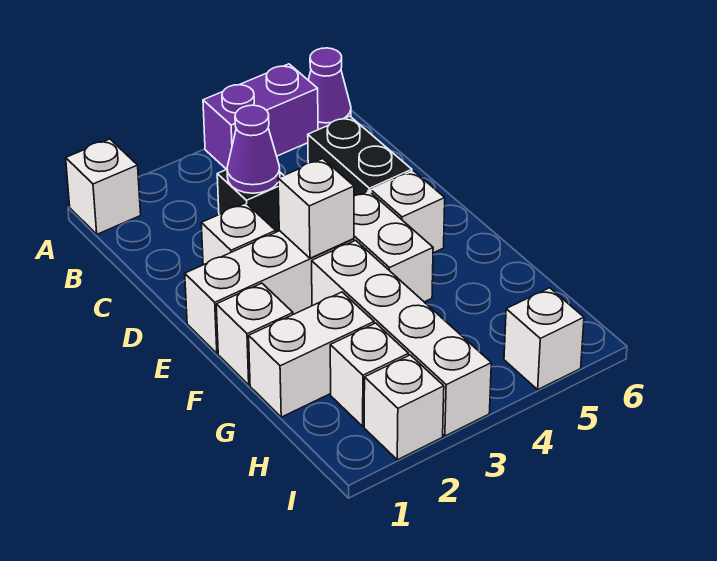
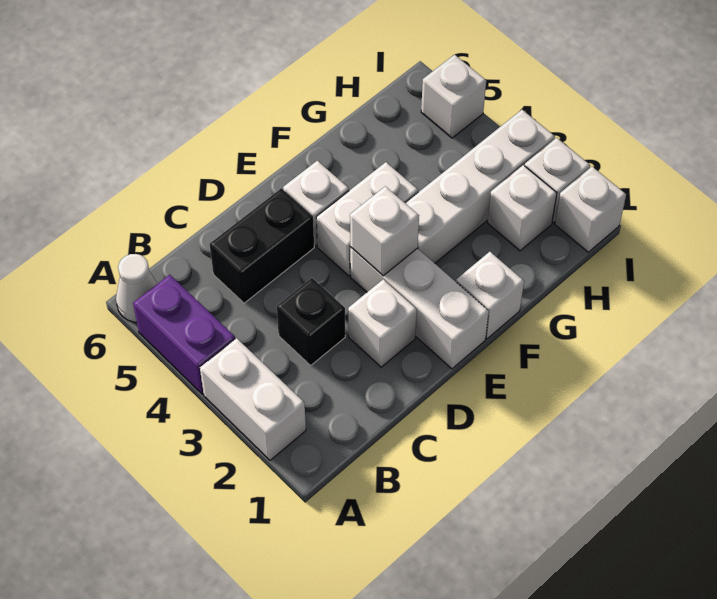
white 1x1 brick [66,139,141,234] -> white 1x1 brick moved to [555,167,626,252]
purple 1x1 cone [308,48,351,130] -> white 1x1 cone [116,254,157,322]
purple 1x1 cone [227,105,280,193] -> none
white 1x2 brick [249,292,374,417] -> white 1x2 brick moved to [200,338,306,460]

